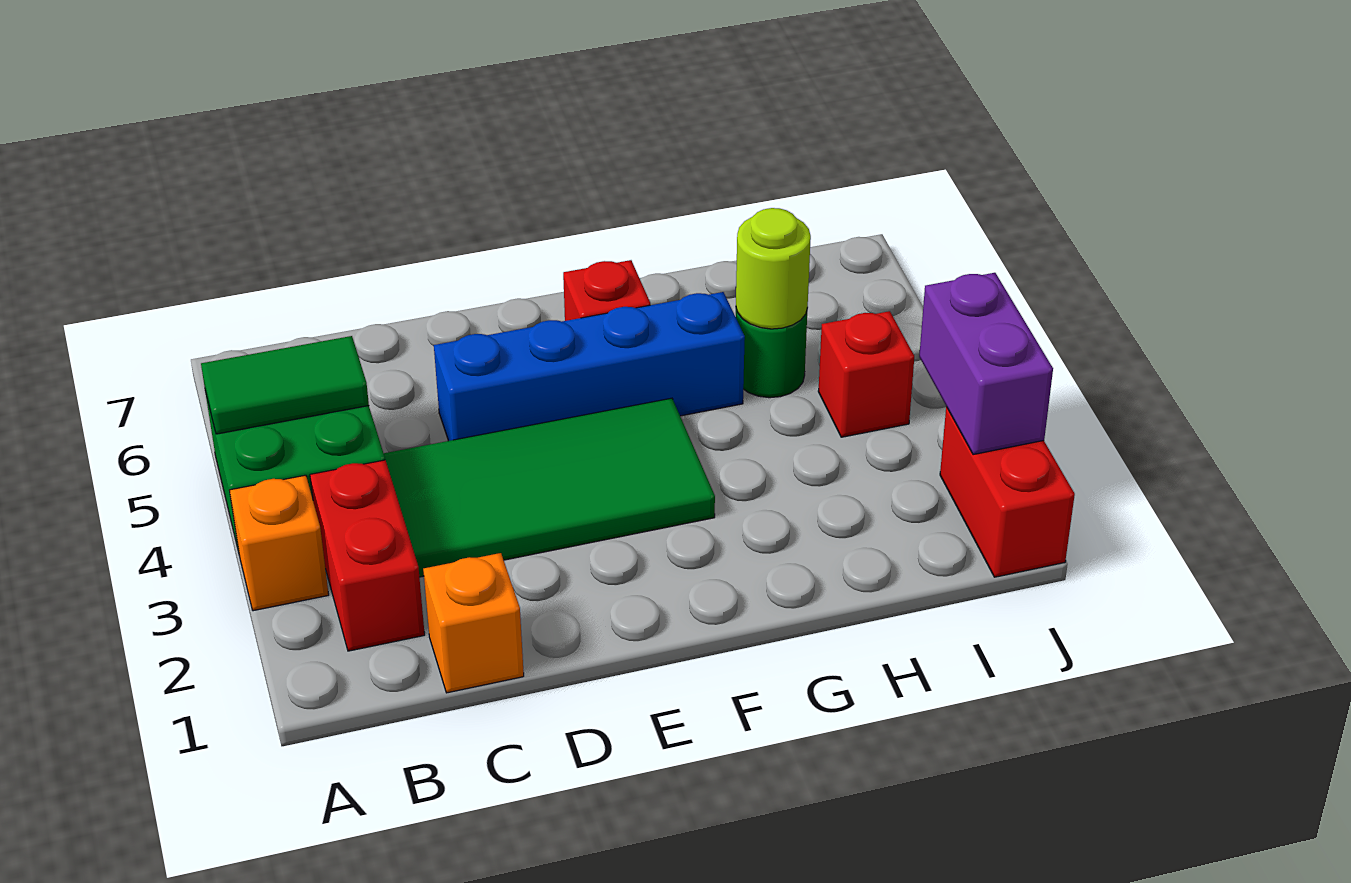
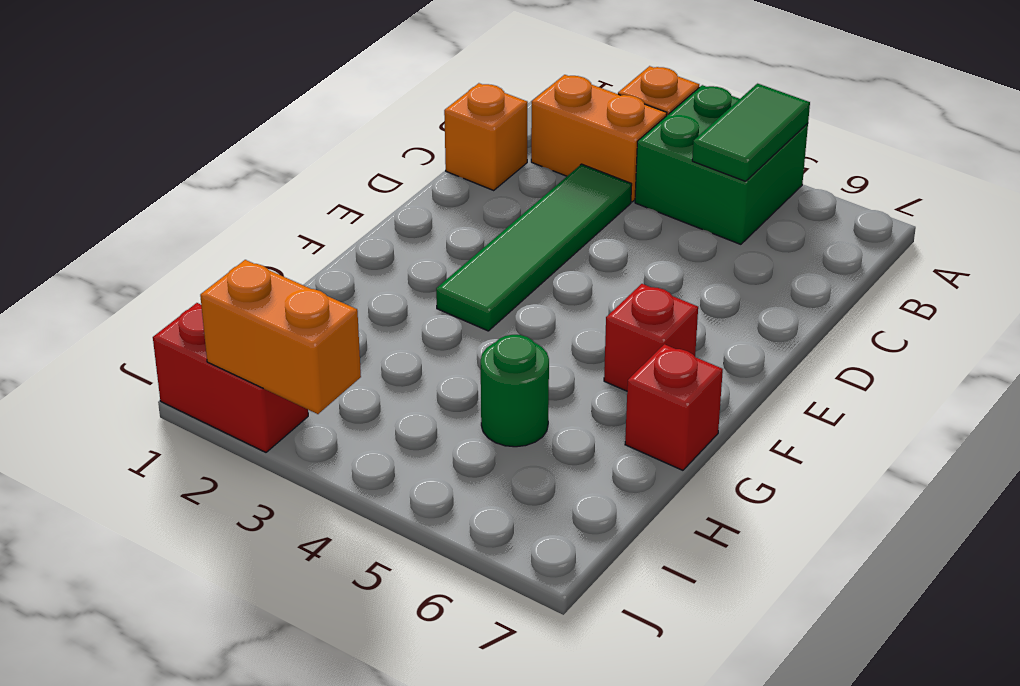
red 1x2 brick [310,460,425,651] -> orange 1x2 brick [531,75,667,202]
green 2x4 tile [384,398,715,577] -> green 1x4 tile [436,164,632,331]
blue 1x4 brick [434,292,745,441] -> none
lime 1x1 round brick [736,208,811,329] -> none
red 1x1 brick [818,311,914,437] -> red 1x1 brick moved to [625,344,723,470]
purple 1x2 brick [919,273,1053,455] -> orange 1x2 brick [200,260,361,414]

